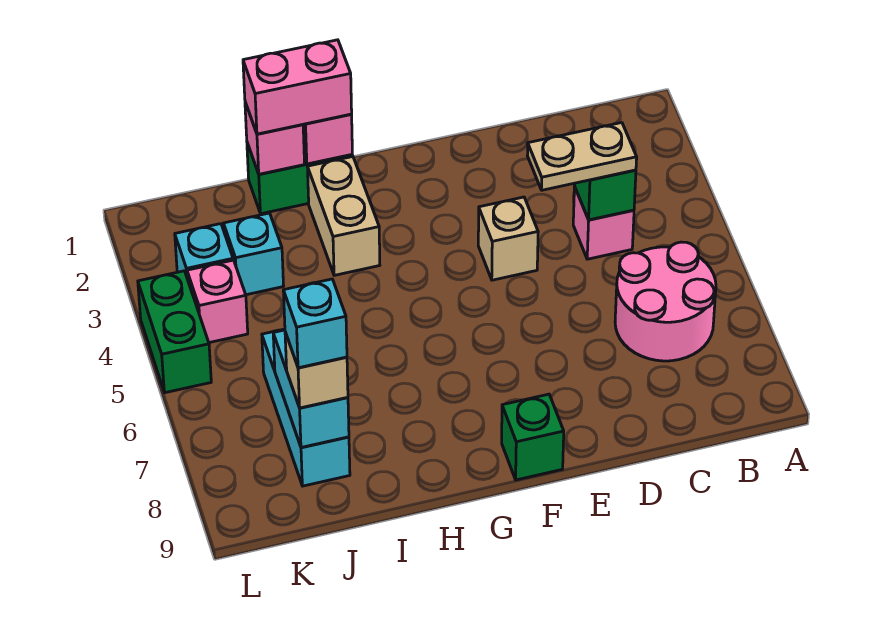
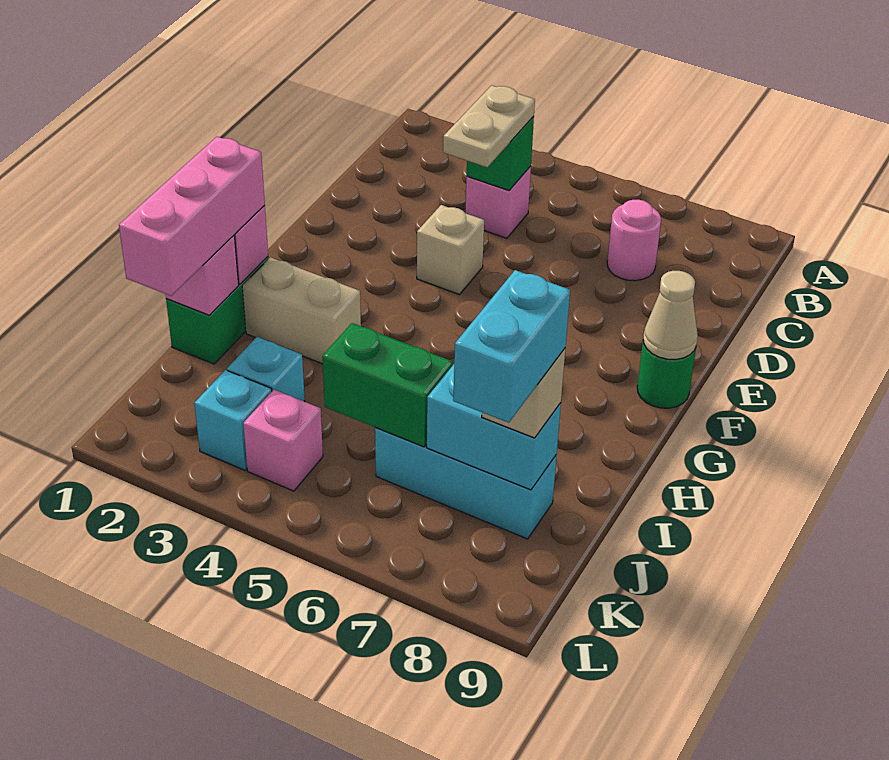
pink 2x2 round brick [615,242,716,361] -> pink 1x1 round brick [607,200,661,281]
green 1x1 brick [502,394,564,480] -> green 1x1 round brick [637,341,696,408]
none -> tan 1x1 cone [643,271,698,360]
pink 1x2 brick [243,40,352,134] -> pink 1x3 brick [119,137,265,296]
cyan 1x1 brick [283,279,347,368] -> cyan 1x2 brick [453,270,570,423]
green 1x2 brick [138,271,211,393] -> green 1x2 brick moved to [322,323,453,447]

